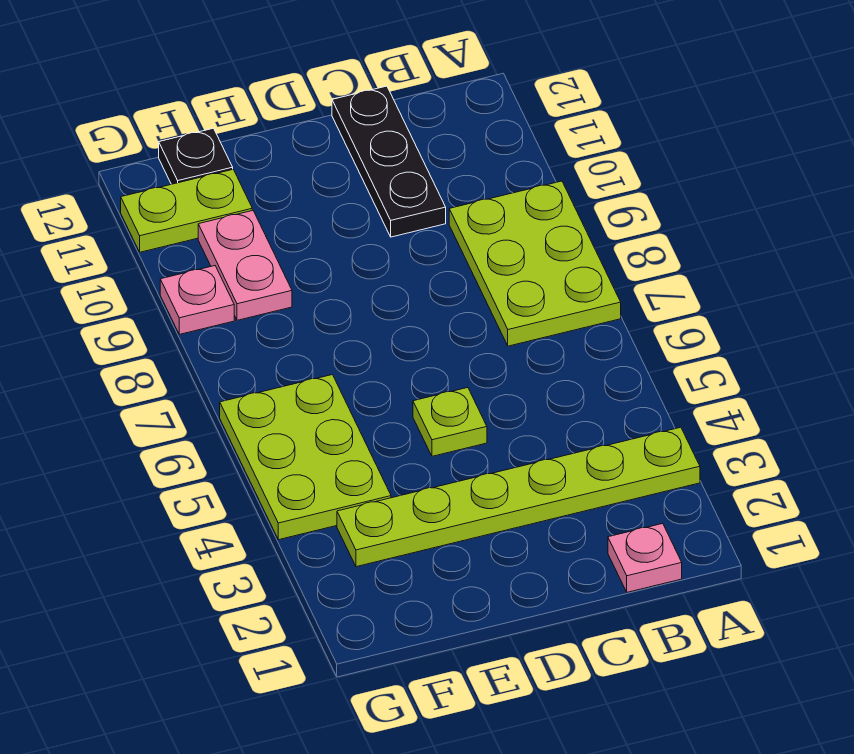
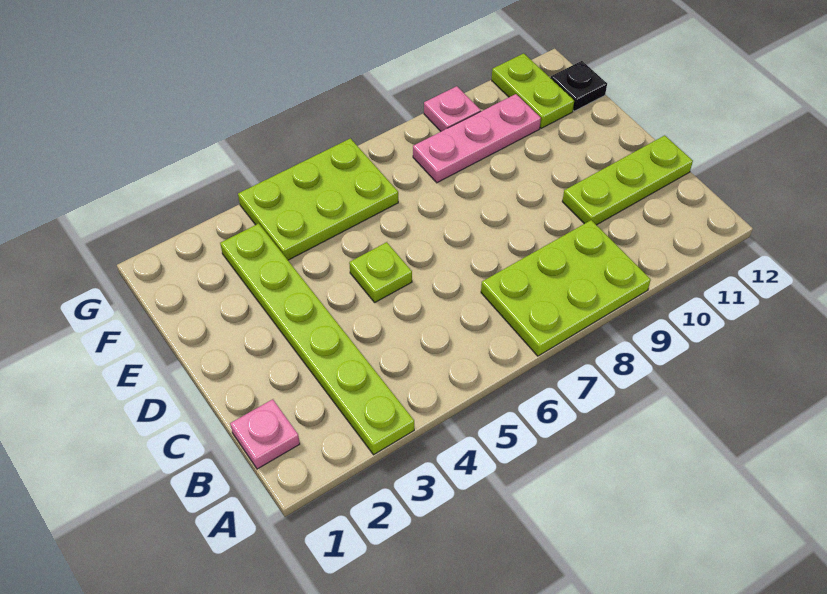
black 1x3 plate [332,86,446,237] -> lime 1x3 plate [562,135,693,225]
pink 1x2 plate [198,210,292,320] -> pink 1x3 plate [413,94,541,183]

